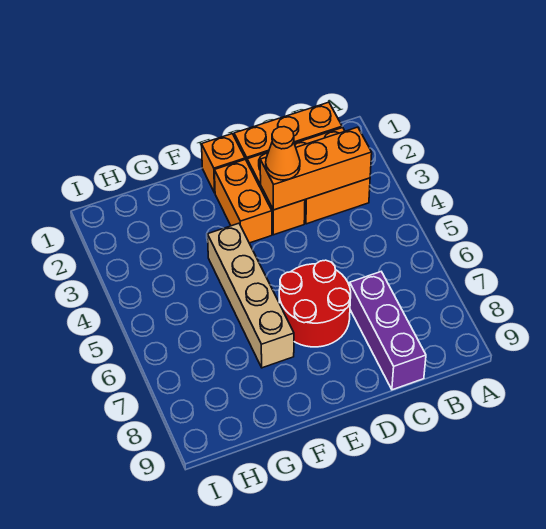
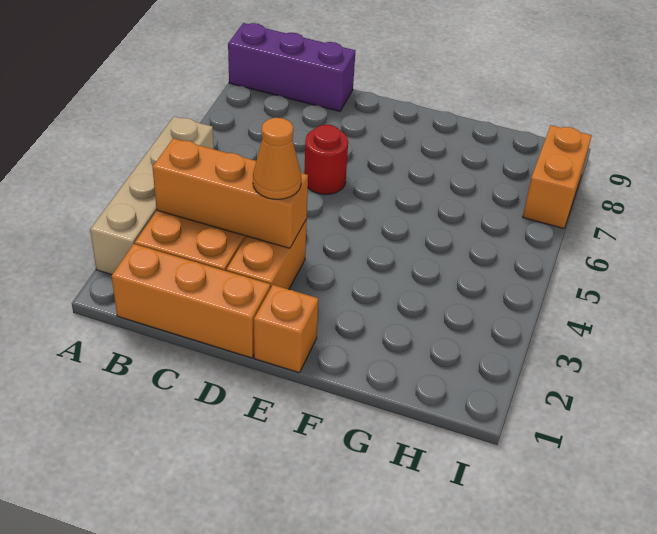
purple 1x3 brick [350,272,426,390] -> purple 1x3 brick turned to [228,23,355,111]
red 2x2 round brick [279,260,351,347] -> red 1x1 round brick [304,125,348,195]
orange 1x2 brick [214,159,272,243] -> orange 1x2 brick moved to [523,125,592,228]
tan 1x4 brick [208,223,294,368] -> tan 1x4 brick moved to [90,116,214,275]

